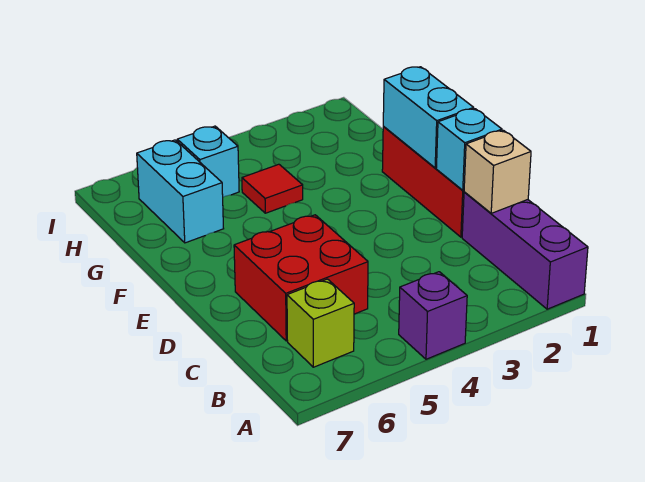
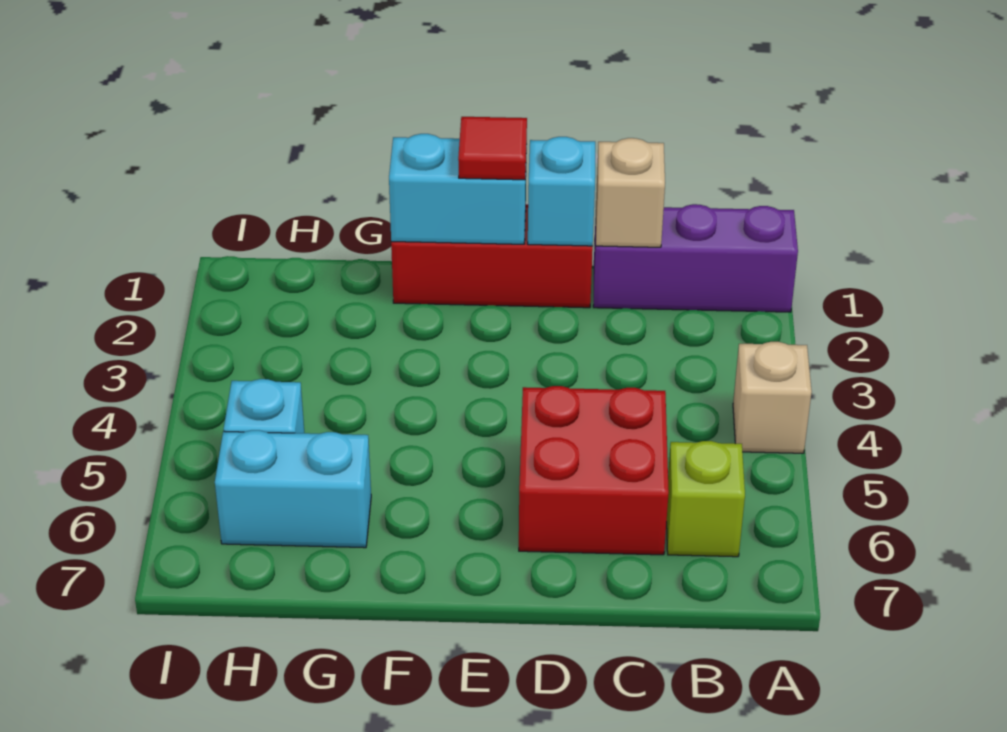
purple 1x1 brick [399,272,467,359] -> tan 1x1 brick [733,342,812,453]
red 1x1 tile [242,164,303,213] -> red 1x1 tile moved to [458,117,527,180]

